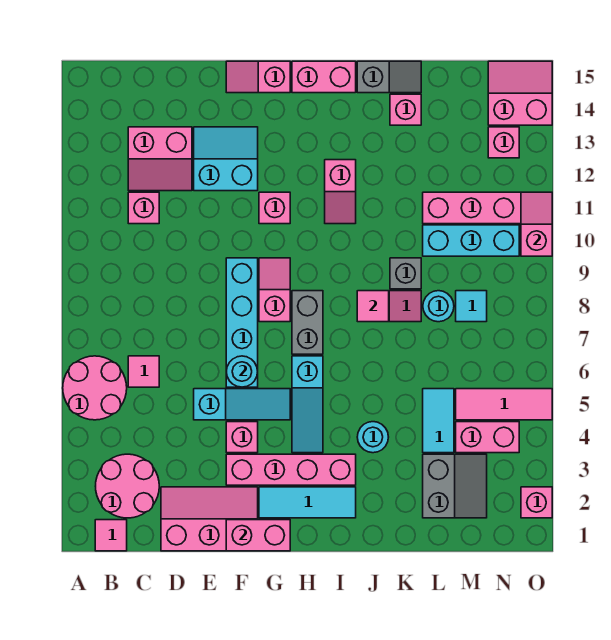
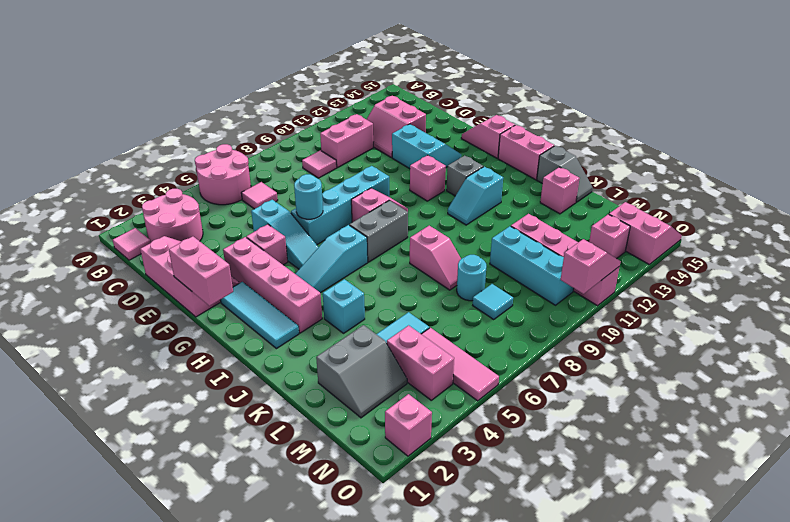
pink 1x1 brick [128,192,159,224] -> pink 1x2 brick [320,114,373,168]
pink 1x2 slope [325,160,356,224] -> cyan 1x2 slope [448,167,503,225]
cyan 1x1 round brick [357,422,388,453] -> cyan 1x1 brick [323,279,365,333]
pink 1x1 tile [357,291,389,322] -> pink 1x1 tile moved to [302,150,337,178]
grey 1x1 brick [390,258,421,289] -> grey 1x1 brick moved to [447,156,483,196]

